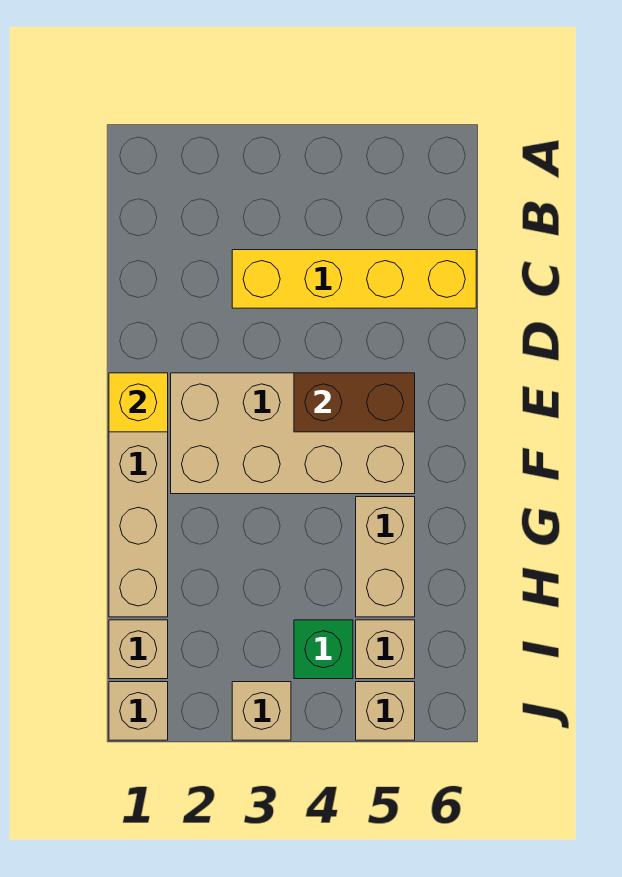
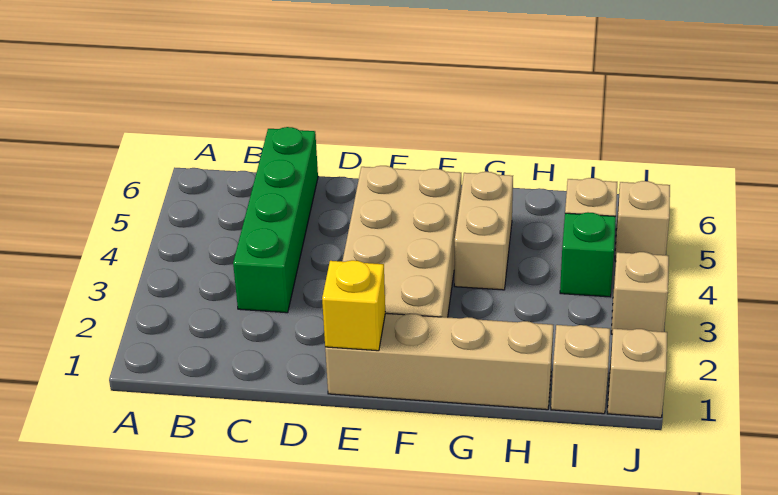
yellow 1x4 brick [232,250,476,308] -> green 1x4 brick [233,127,318,313]
brown 1x2 brick [294,373,415,432] -> none
tan 1x2 brick [356,497,415,617] -> tan 1x2 brick turned to [454,172,513,290]

